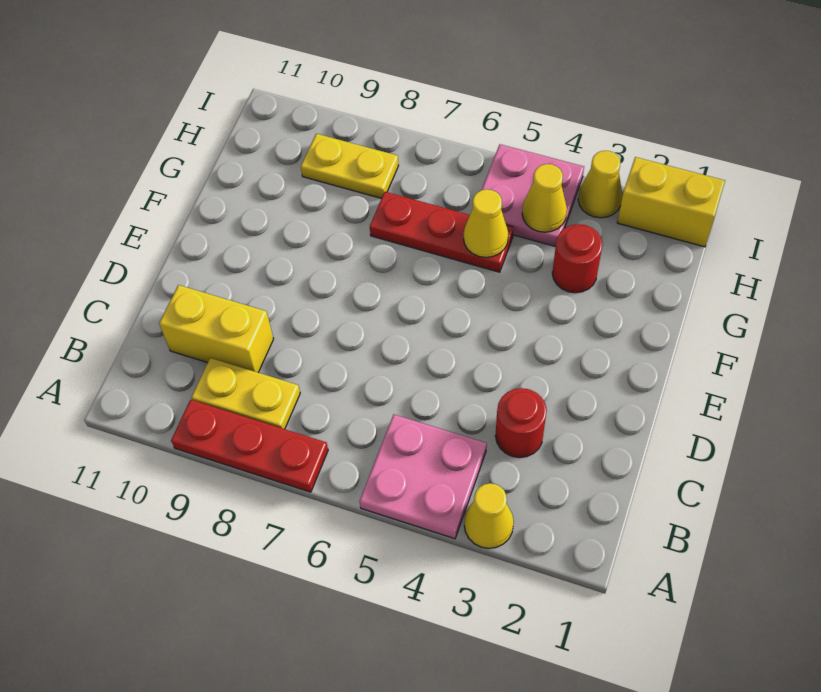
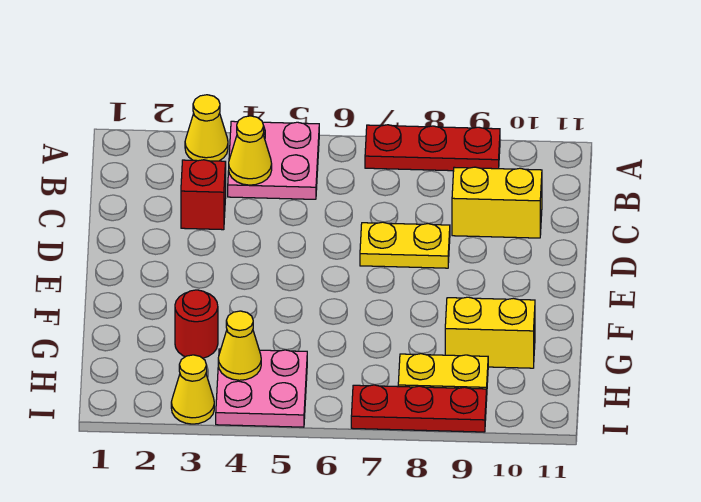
yellow 1x2 plate [191,358,300,429] -> yellow 1x2 plate moved to [360,222,450,268]
red 1x1 round brick [496,388,547,458] -> red 1x1 brick [181,160,226,230]
red 1x3 plate [370,192,514,272] -> red 1x3 plate moved to [351,385,487,432]
yellow 1x1 cone [464,189,508,257] -> yellow 1x1 cone moved to [229,116,272,185]
yellow 1x2 brick [617,157,725,247] -> yellow 1x2 brick moved to [445,297,535,368]

